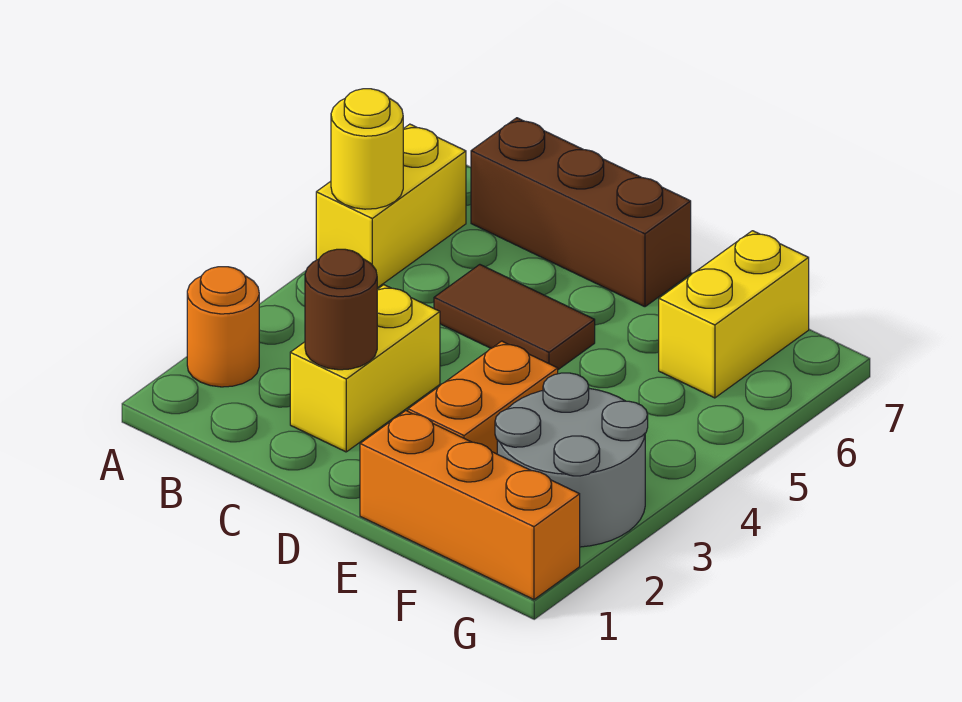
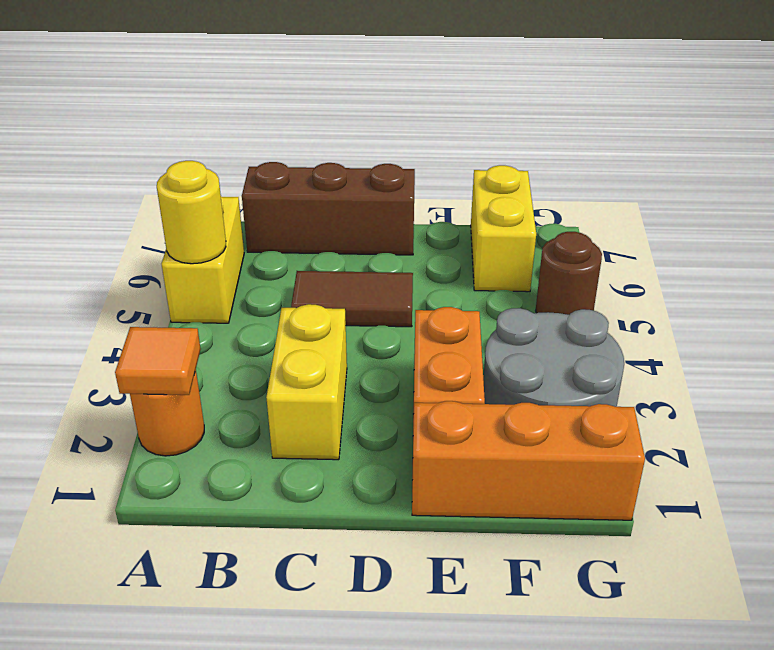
none -> orange 1x1 tile [115,327,201,395]
brown 1x1 round brick [305,249,377,370] -> brown 1x1 round brick moved to [536,232,602,315]

